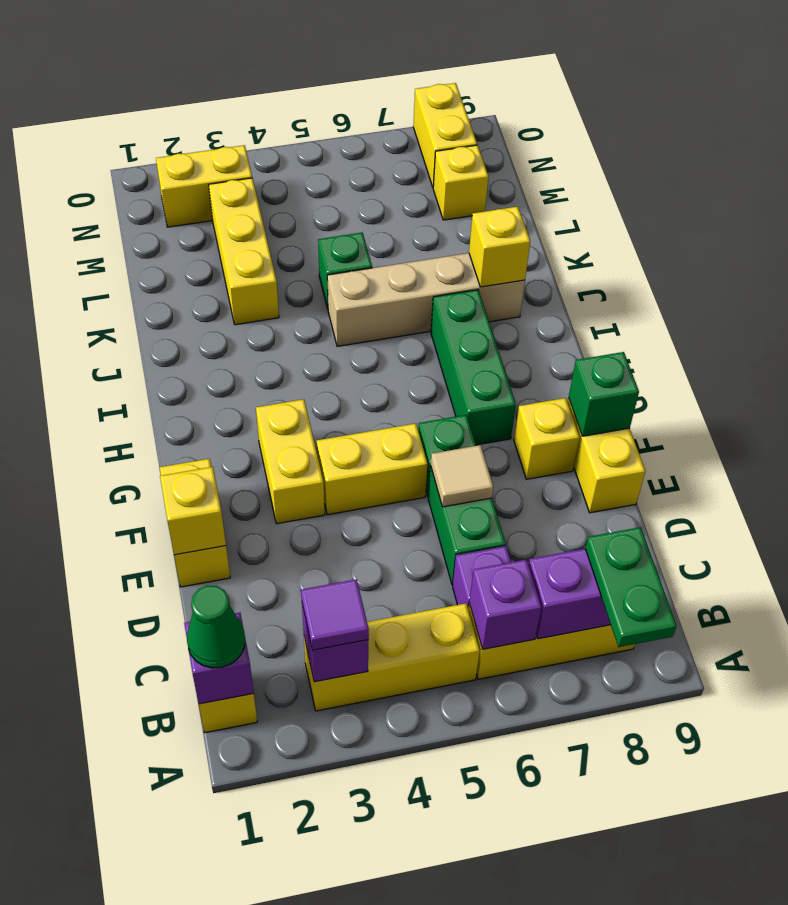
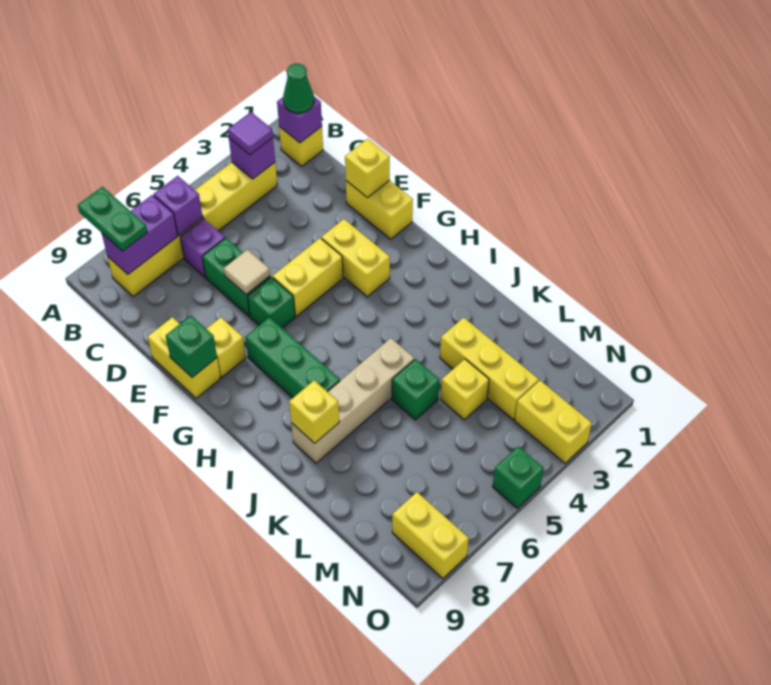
yellow 1x1 brick [433,145,489,220] -> yellow 1x1 brick moved to [441,359,489,420]
yellow 1x2 brick [156,145,252,227] -> yellow 1x2 brick turned to [515,381,592,463]
none -> green 1x1 brick [493,446,544,508]

